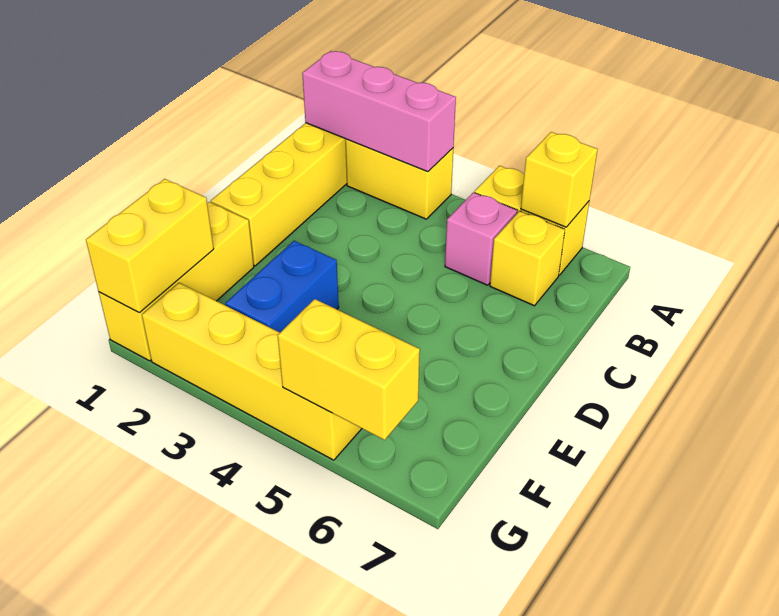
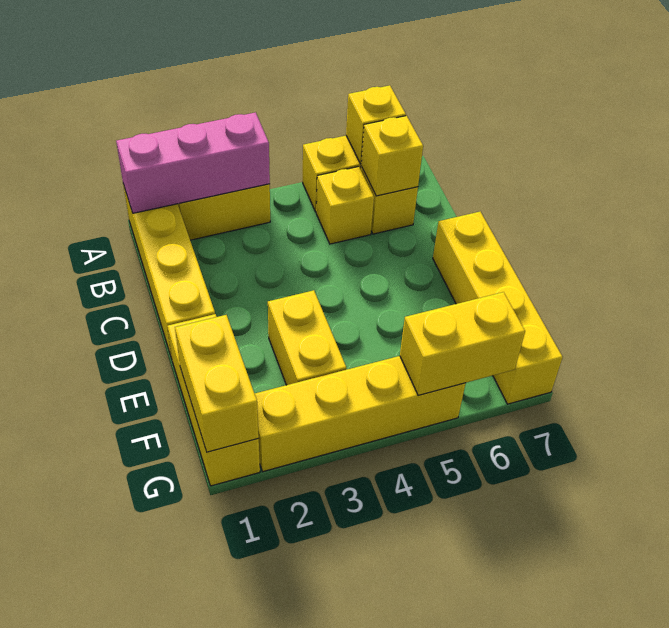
pink 1x1 brick [445,192,517,285] -> yellow 1x1 brick [316,167,374,244]
none -> yellow 1x1 brick [361,116,423,196]
none -> yellow 1x4 brick [433,212,563,404]
blue 1x2 brick [225,241,339,332] -> yellow 1x2 brick [268,290,346,385]

